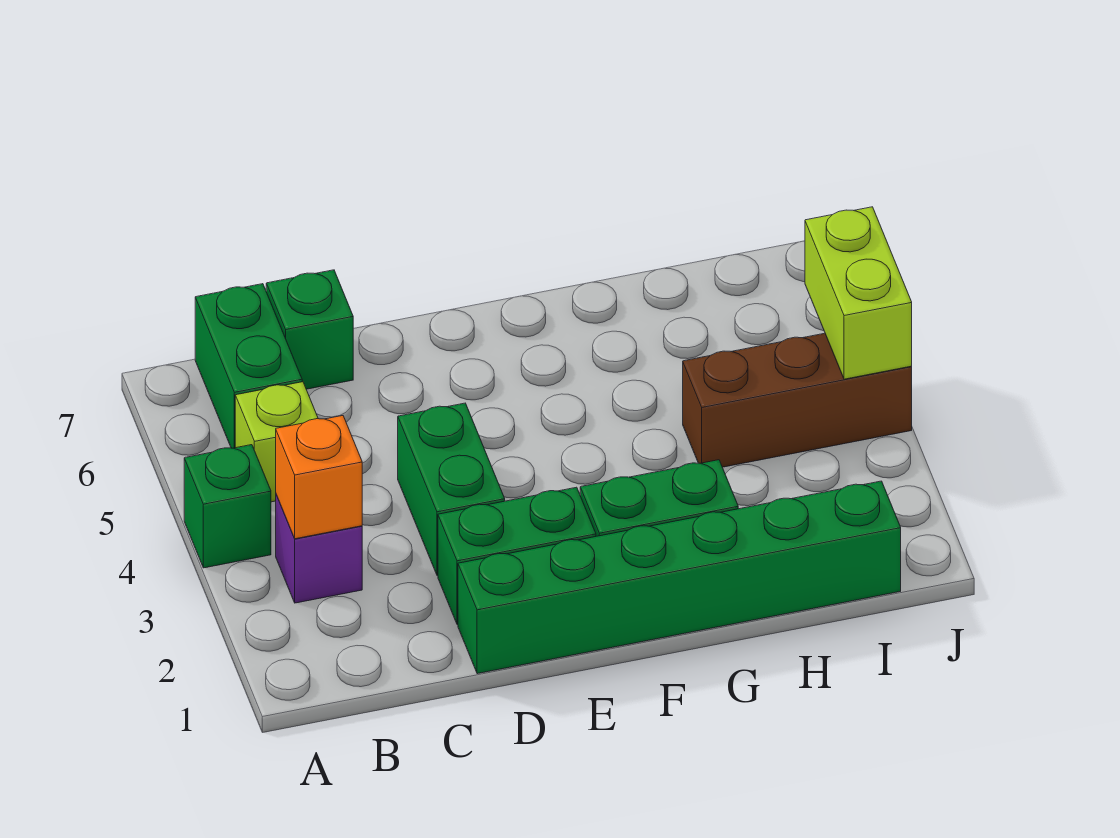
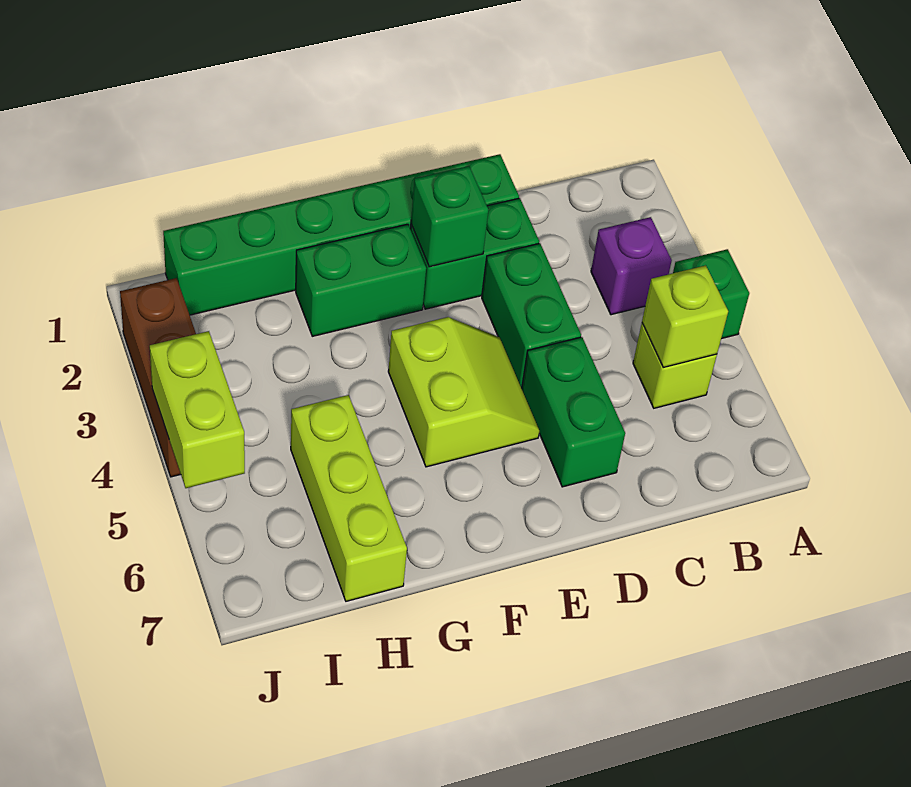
orange 1x1 brick [276,416,362,539] -> none
none -> lime 1x1 brick [642,265,728,367]
green 1x2 brick [195,284,302,448] -> green 1x2 brick moved to [522,337,625,487]
green 1x1 brick [266,270,353,389] -> green 1x1 brick moved to [411,166,489,267]
none -> lime 2x2 slope [388,317,539,467]
brown 1x3 brick [683,333,912,467] -> brown 1x3 brick turned to [120,278,196,477]
none -> lime 1x3 brick [291,395,407,601]

